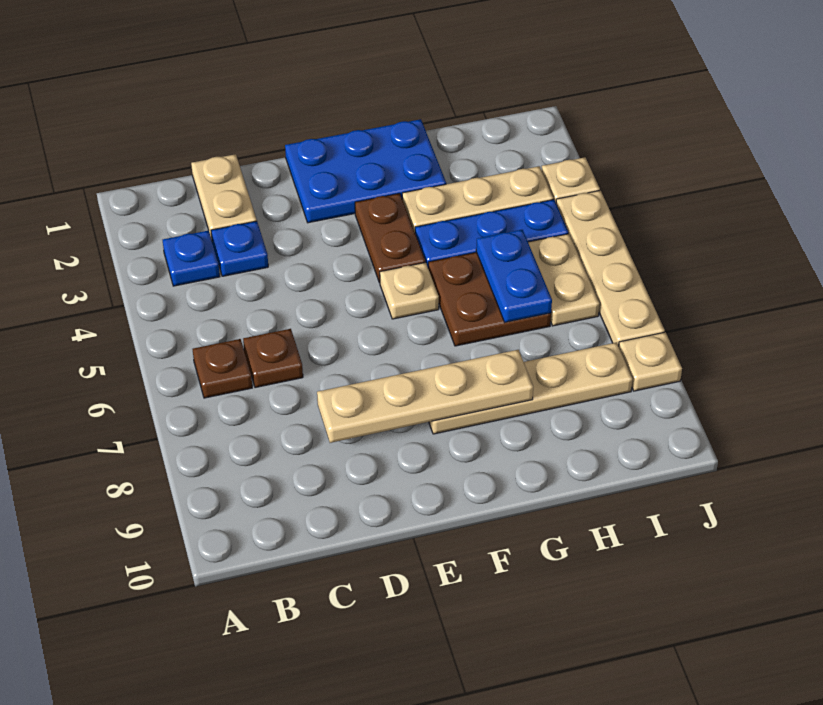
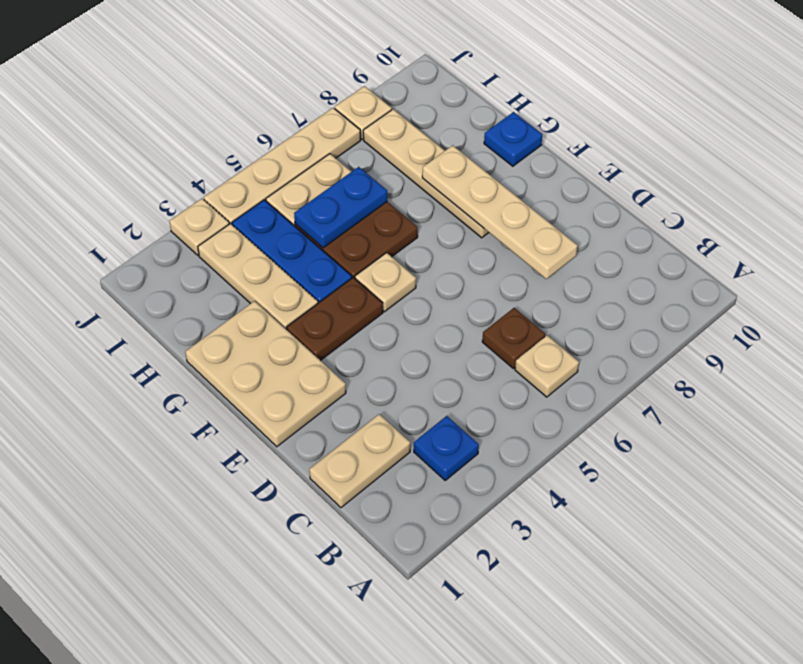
brown 1x1 plate [193,339,252,398] -> tan 1x1 plate [515,335,579,397]
blue 1x1 plate [211,221,268,276] -> blue 1x1 plate moved to [484,112,542,166]
blue 2x3 plate [285,119,446,223] -> tan 2x3 plate [185,301,346,447]

